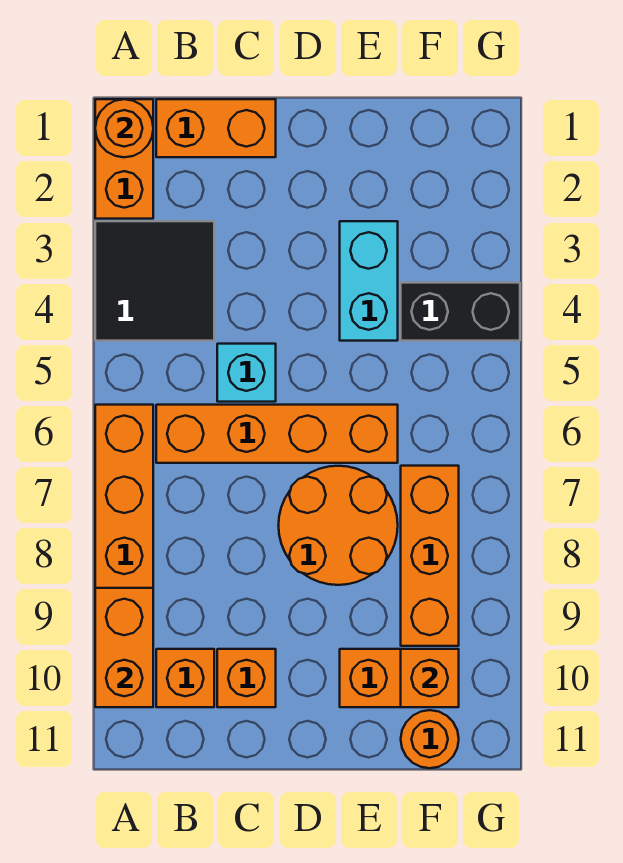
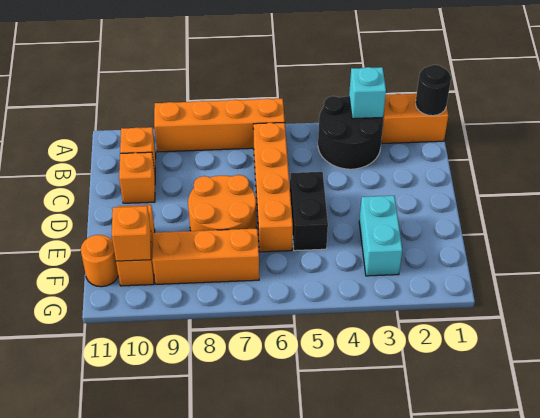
orange 1x1 round brick [95,99,153,157] -> black 1x1 round brick [416,65,451,116]
black 2x2 tile [95,221,214,341] -> black 2x2 round brick [318,96,383,169]
orange 1x2 brick [95,588,153,707] -> none
orange 1x2 brick [156,99,276,157] -> none
cyan 1x1 brick [217,344,276,402] -> cyan 1x1 brick moved to [349,67,386,119]
cyan 1x2 brick [340,221,398,341] -> cyan 1x2 brick turned to [359,196,402,276]
black 1x2 brick [401,283,520,341] -> black 1x2 brick moved to [290,172,328,251]

